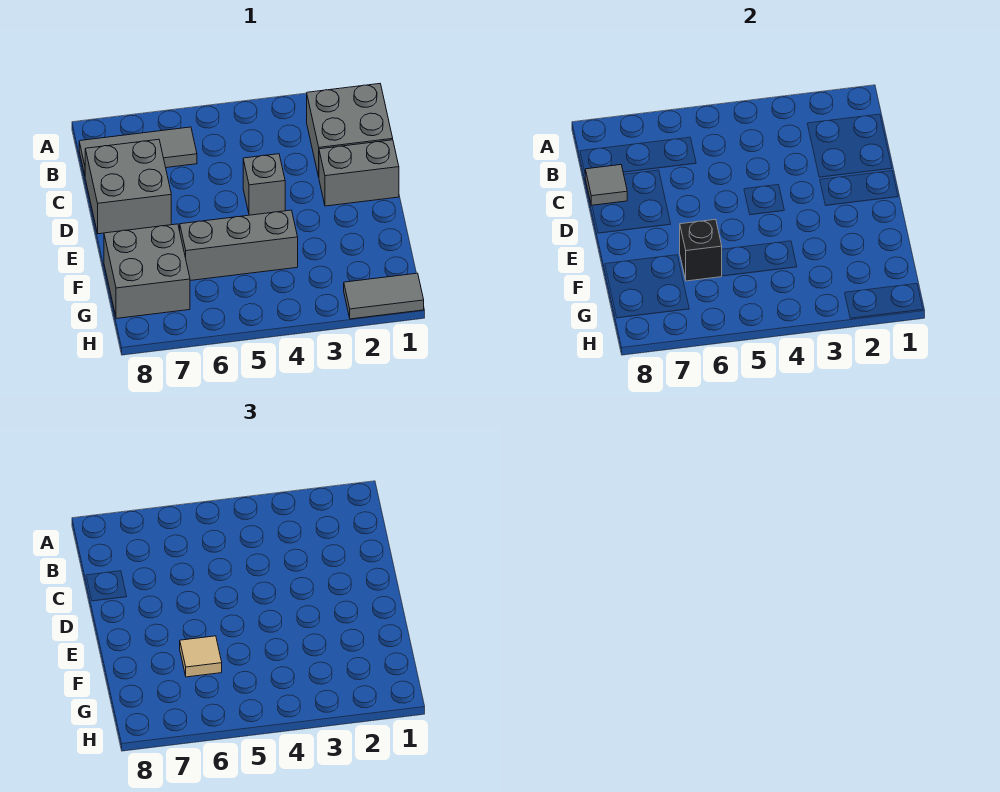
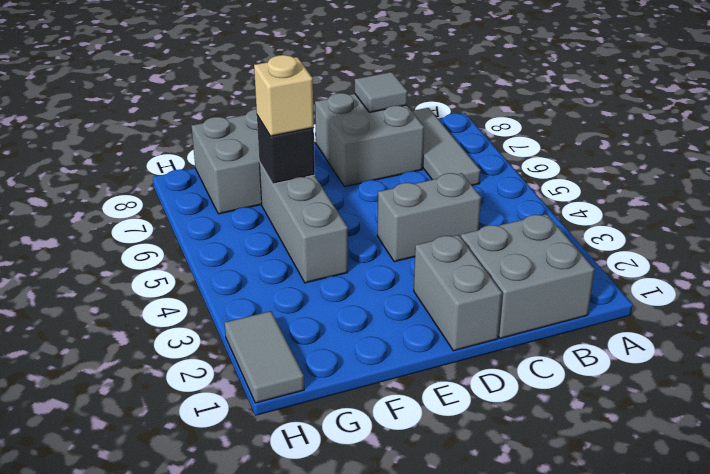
grey 1x1 brick [243,154,285,215] -> grey 1x2 brick [377,173,481,262]
tan 1x1 tile [180,636,222,677] -> tan 1x1 brick [254,55,314,136]

